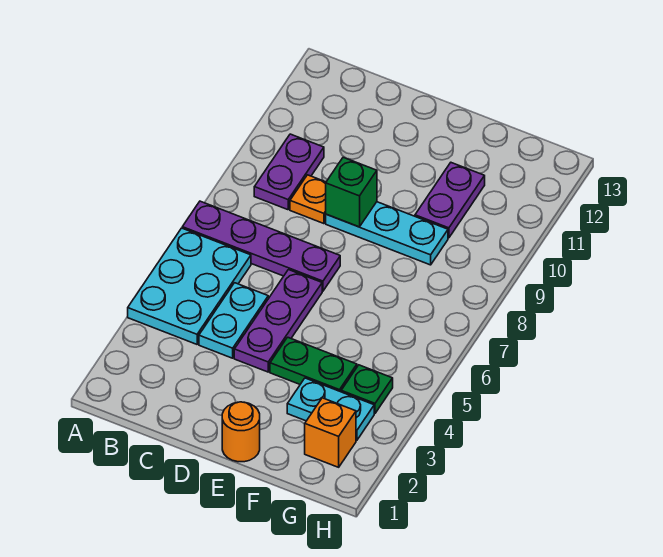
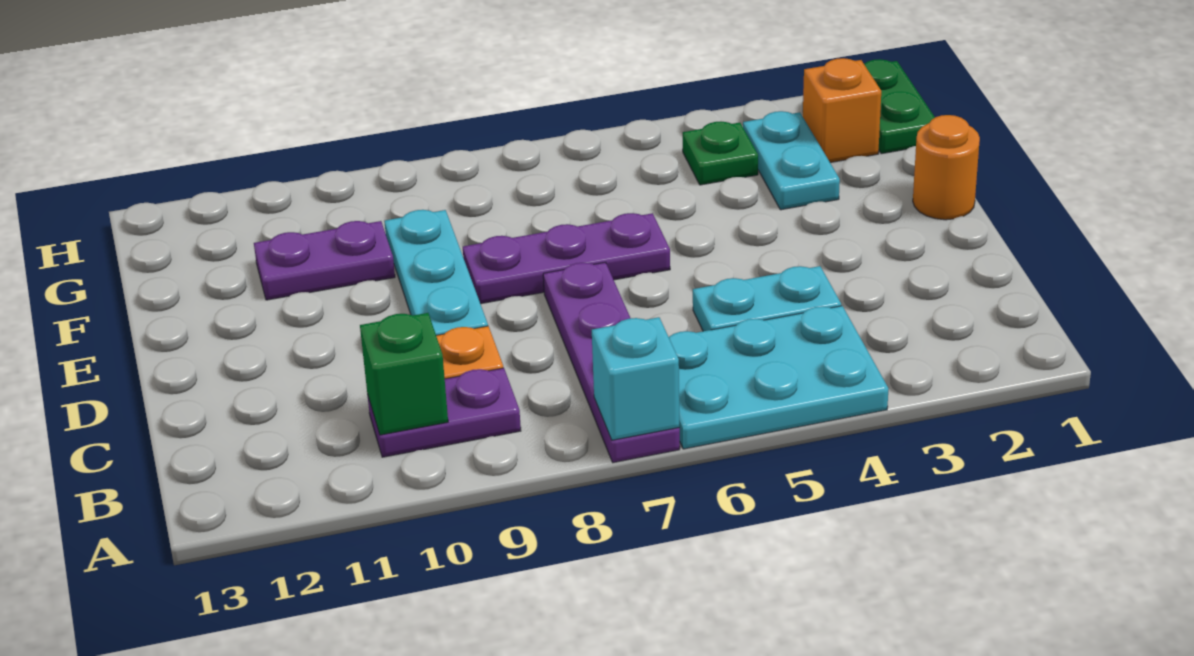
none -> cyan 1x1 brick [592,317,679,440]
purple 1x3 plate [234,270,322,372] -> purple 1x3 plate moved to [463,213,670,304]
green 1x1 brick [326,157,377,227] -> green 1x1 brick moved to [360,313,448,435]
green 1x2 plate [270,337,357,392] -> green 1x2 plate moved to [864,59,935,154]

